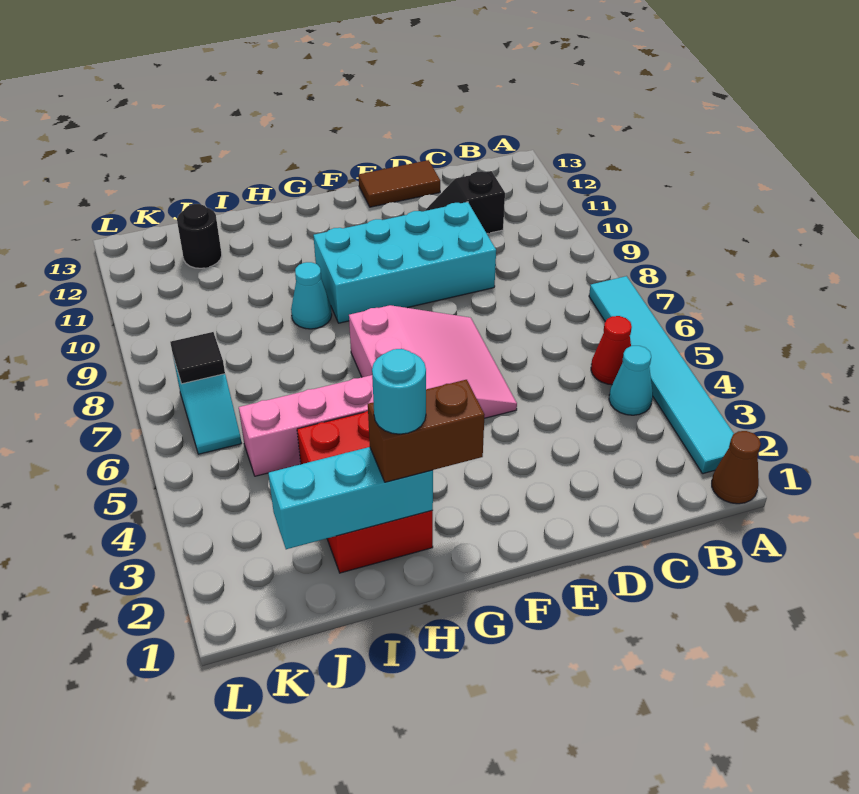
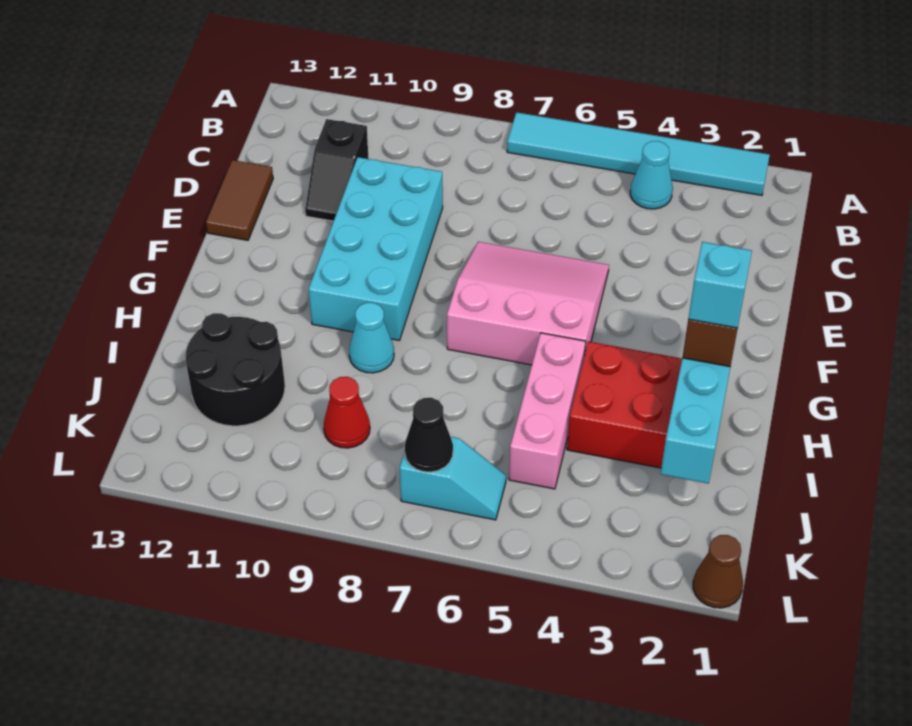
brown 1x1 cone [712,431,761,504] -> brown 1x1 cone moved to [693,535,743,608]
red 1x1 cone [591,316,632,385] -> red 1x1 cone moved to [324,377,370,448]
cyan 1x1 round brick [372,349,426,434] -> cyan 1x1 brick [688,242,752,328]
black 1x1 round brick [177,204,222,268] -> black 2x2 round brick [185,313,285,426]
black 1x1 tile [170,332,225,384] -> black 1x1 cone [405,398,453,472]

